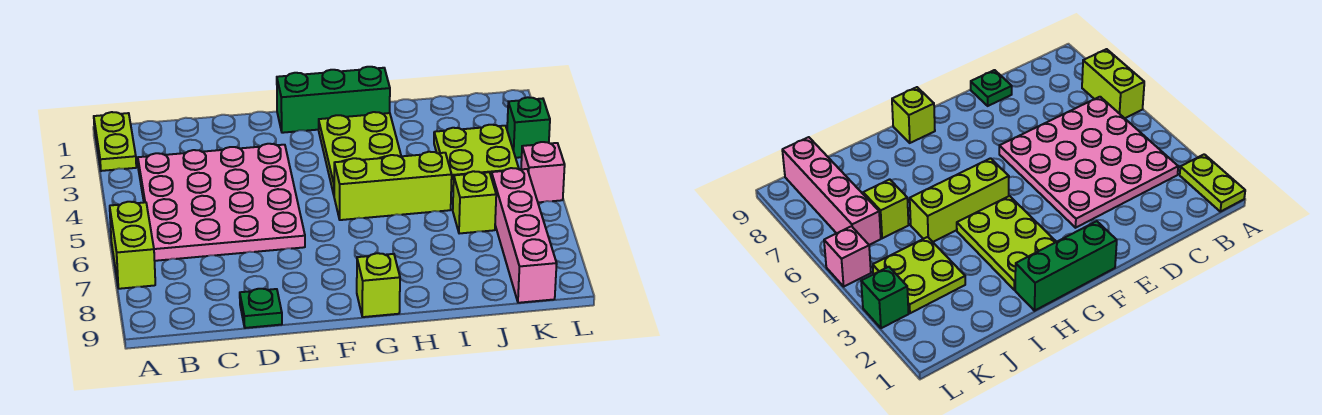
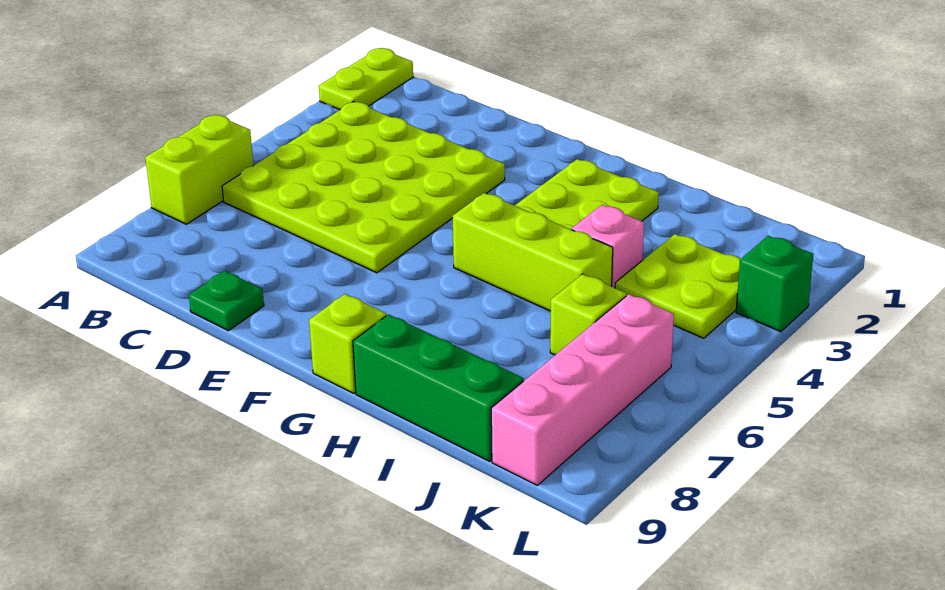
pink 4x4 plate [138,144,305,261] -> lime 4x4 plate [222,101,505,273]
green 1x3 brick [277,67,390,133] -> green 1x3 brick moved to [353,314,524,461]
pink 1x1 brick [521,142,565,202] -> pink 1x1 brick moved to [572,205,644,288]

